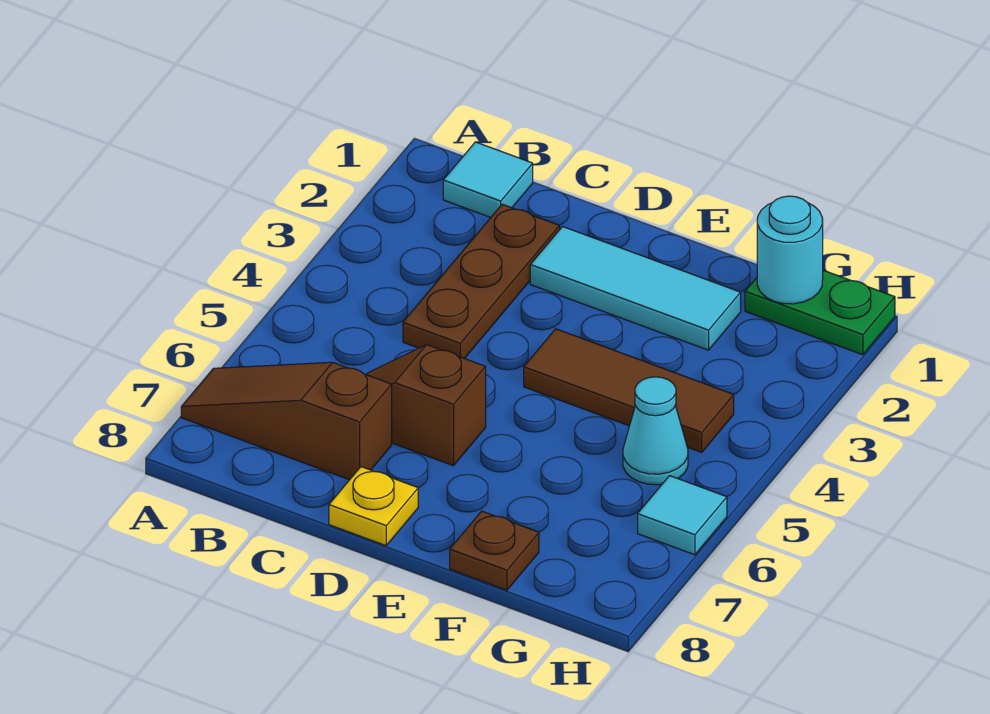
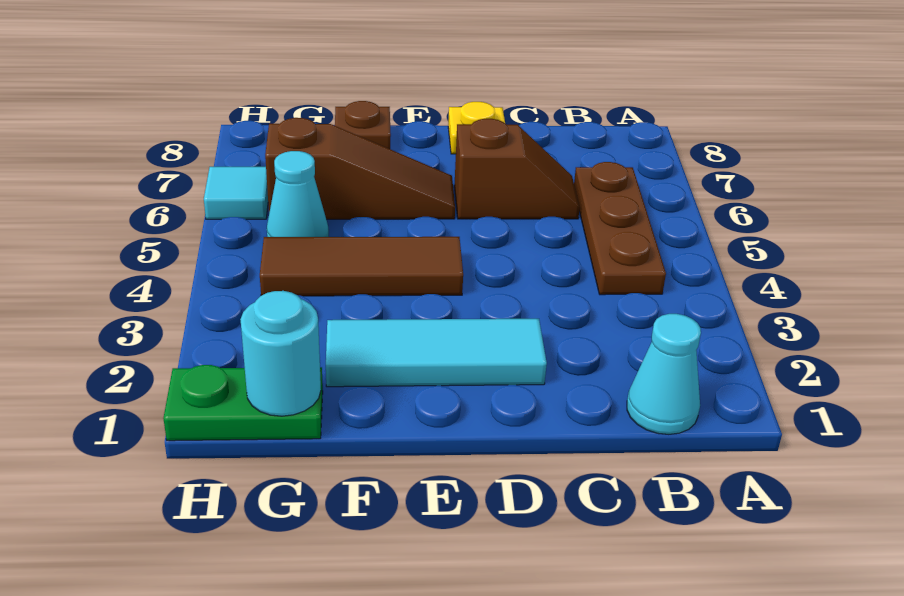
brown 1x3 slope [181,362,392,480] -> brown 1x3 slope moved to [265,118,455,219]
cyan 1x1 tile [443,142,533,217] -> cyan 1x1 cone [627,314,701,434]
brown 1x3 plate [403,204,560,359] -> brown 1x3 plate moved to [574,162,666,295]

